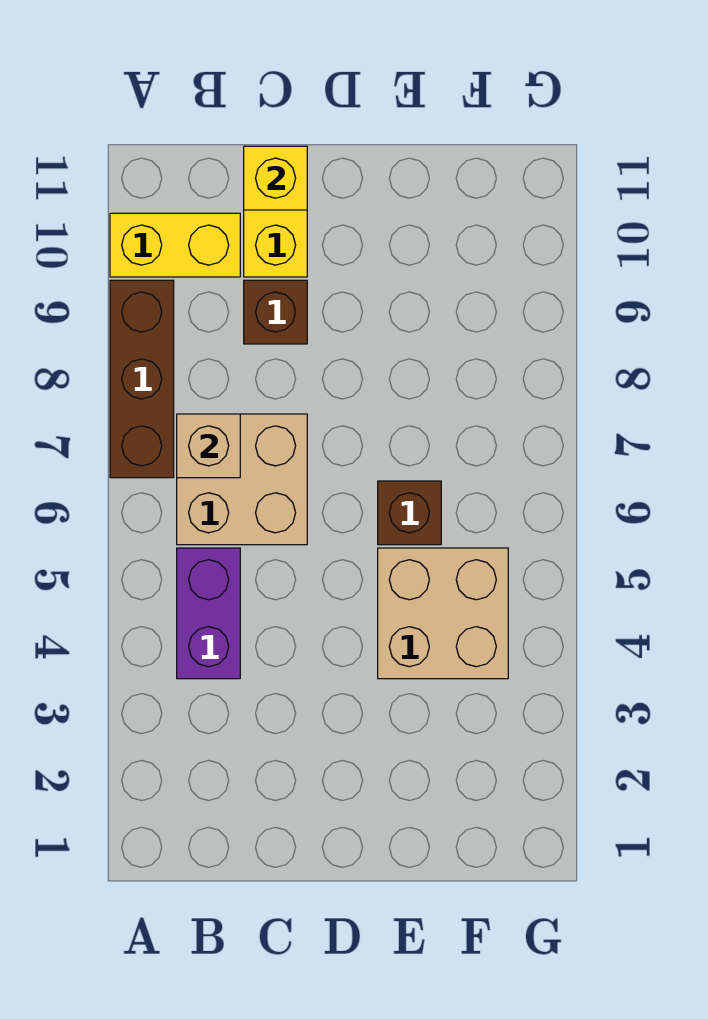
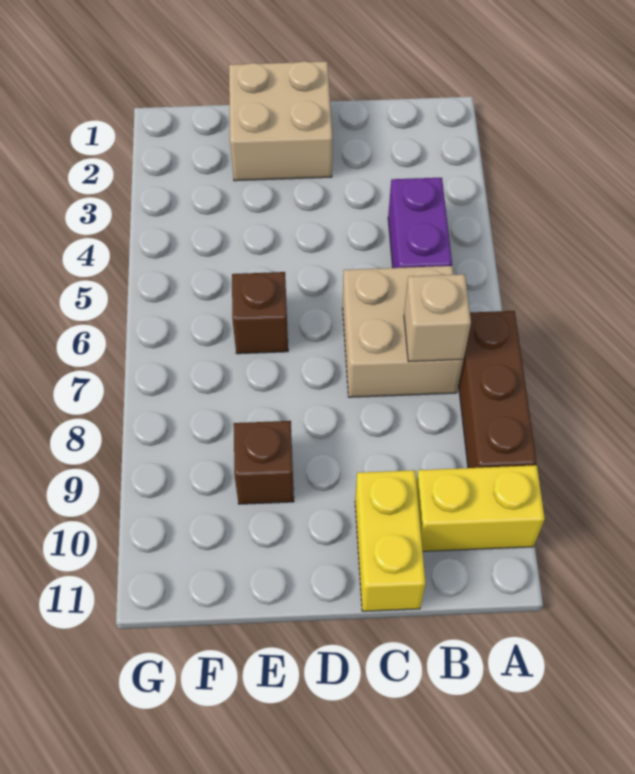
brown 1x1 brick [244,280,307,344] -> brown 1x1 brick moved to [234,421,294,504]
yellow 1x1 brick [244,146,307,210] -> none
tan 2x2 brick [378,548,508,679] -> tan 2x2 brick moved to [229,61,332,181]

